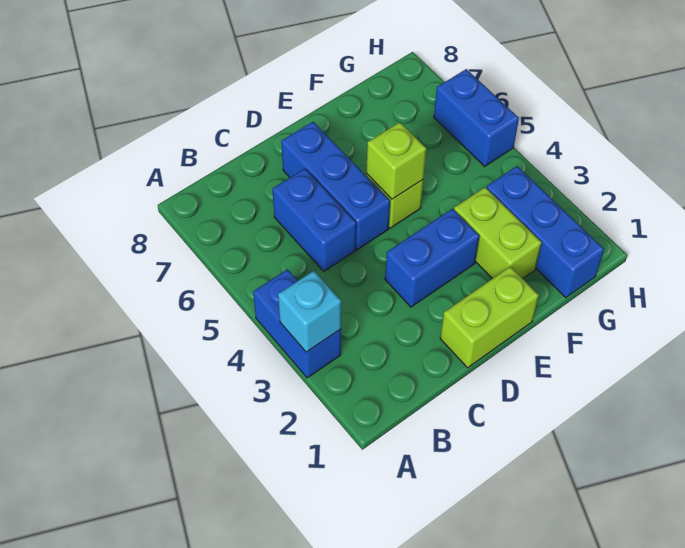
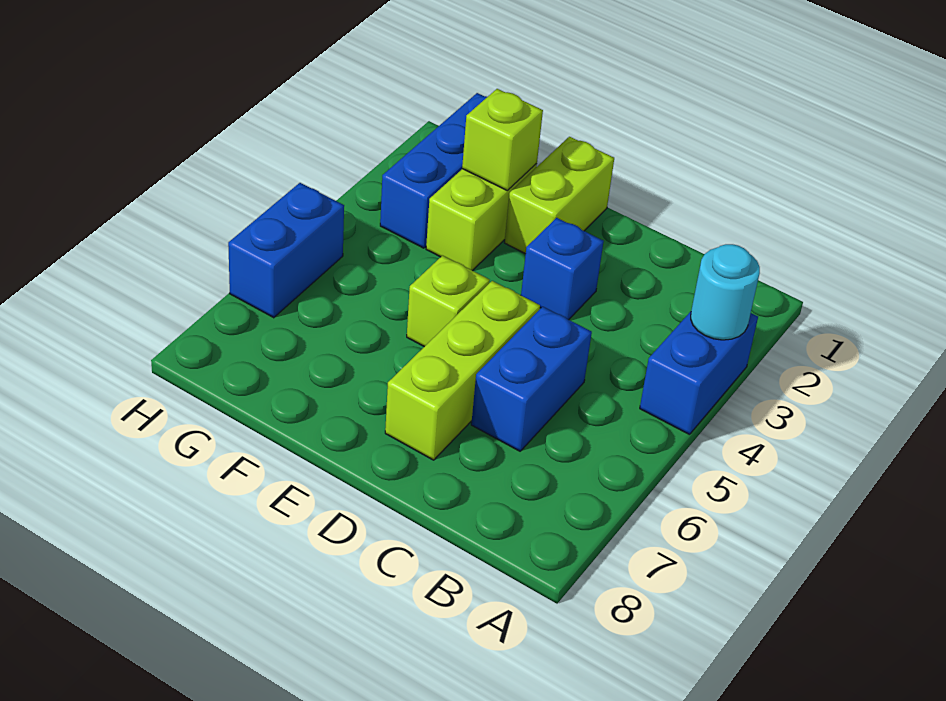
cyan 1x1 brick [278,271,341,352] -> cyan 1x1 round brick [691,244,760,340]
lime 1x2 brick [440,267,539,368] -> lime 1x2 brick turned to [504,137,614,254]
blue 1x2 brick [385,209,479,307] -> blue 1x1 brick [521,218,604,320]
blue 1x3 brick [281,122,390,249] -> lime 1x3 brick [385,281,540,460]
lime 1x1 brick [366,122,426,199] -> lime 1x1 brick moved to [462,89,543,191]

